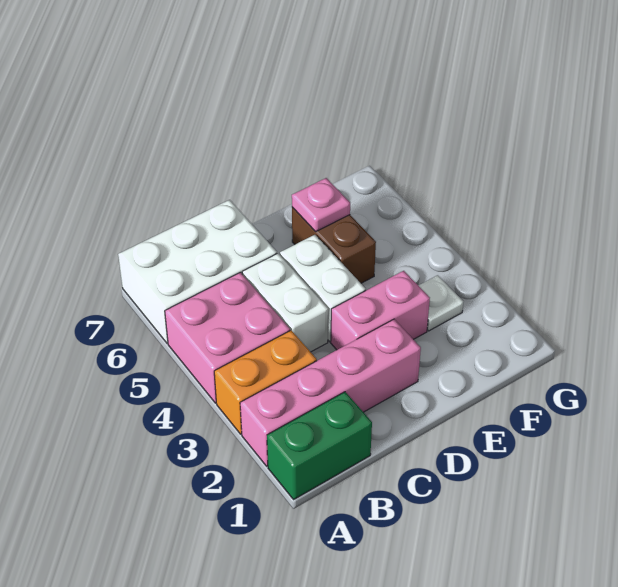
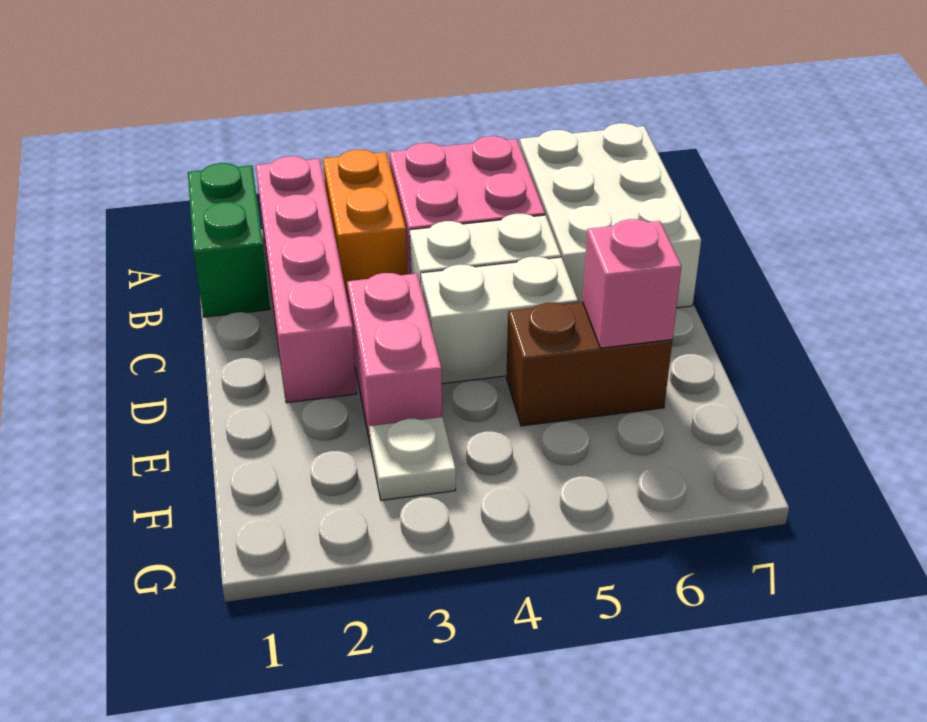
pink 1x1 plate [292,178,350,232] -> pink 1x1 brick [583,219,682,348]

